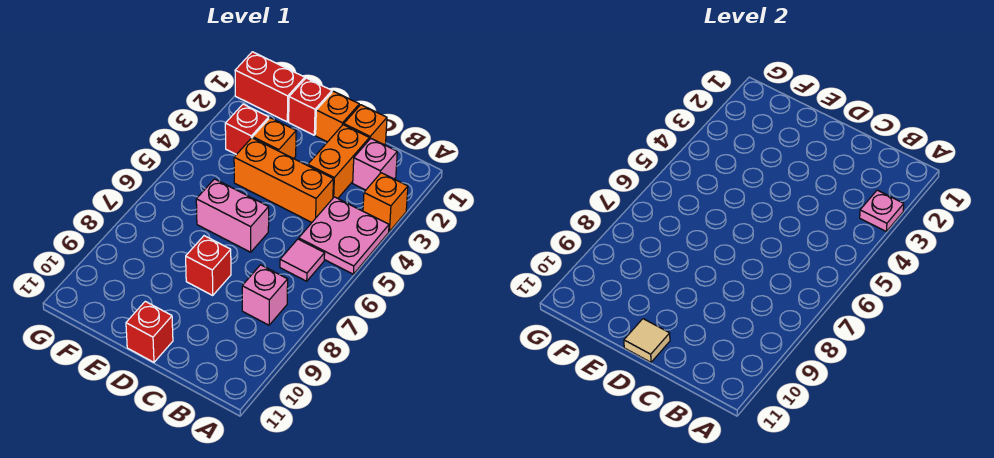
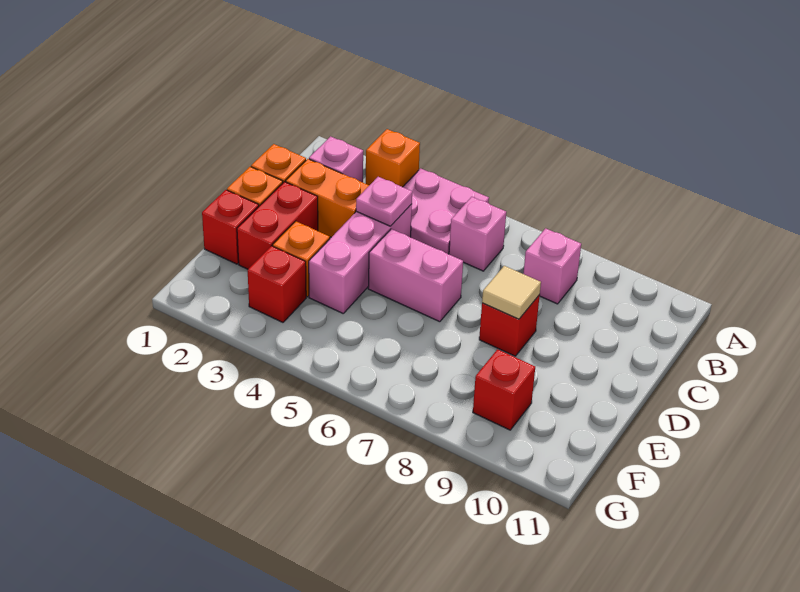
pink 1x1 plate [860,190,904,231] -> pink 1x1 plate moved to [356,177,412,226]
pink 1x1 tile [280,239,325,281] -> pink 1x1 brick [449,197,506,271]
orange 1x3 brick [234,138,334,222] -> pink 1x3 brick [309,204,412,313]
pink 1x2 brick [196,179,269,252] -> pink 1x2 brick turned to [368,229,463,322]
red 1x1 brick [126,301,173,362] -> red 1x1 brick moved to [473,349,535,430]
tan 1x1 tile [624,319,670,362] -> tan 1x1 tile moved to [482,266,541,319]
red 1x2 brick [235,52,305,122] -> red 1x2 brick moved to [237,182,318,269]

